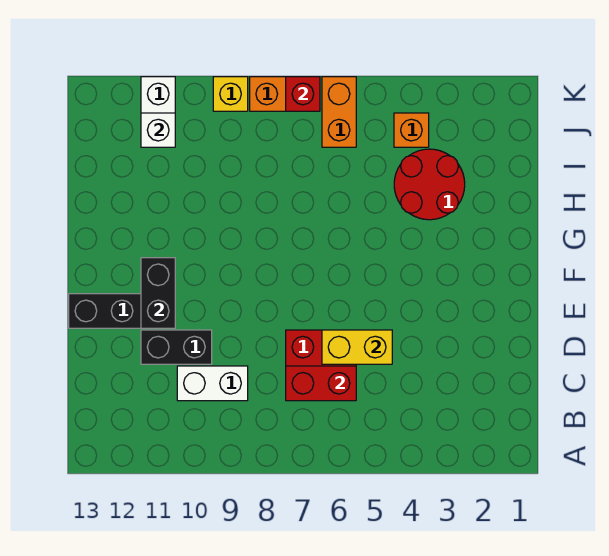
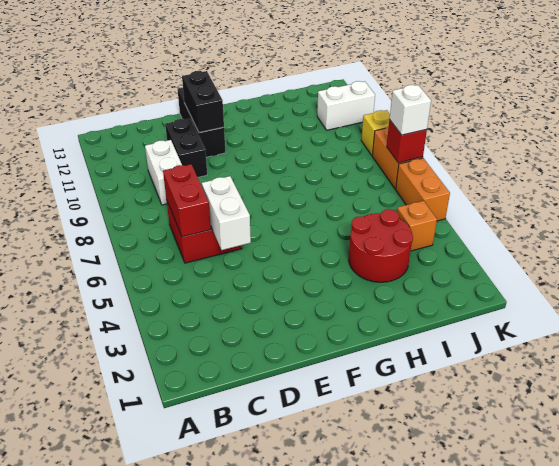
yellow 1x2 brick [322,330,392,364] -> white 1x2 brick [202,176,251,250]
black 1x2 brick [141,258,175,328] -> black 1x2 brick turned to [182,71,224,133]
orange 1x2 brick [322,77,356,147] -> orange 1x2 brick turned to [396,158,450,221]
white 1x1 brick [141,113,175,147] -> white 1x1 brick moved to [389,85,431,135]

